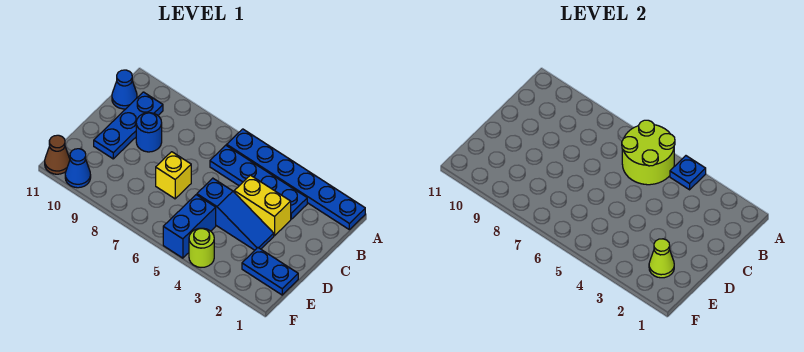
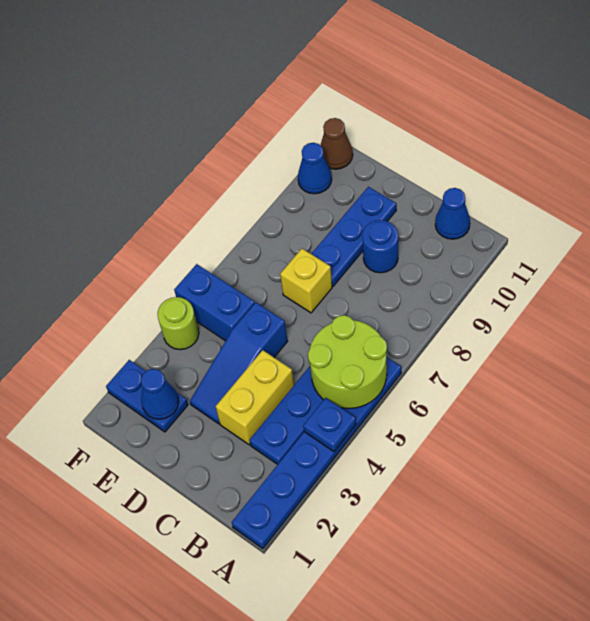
blue 1x3 plate [94,92,163,159] -> blue 1x3 plate turned to [312,187,396,286]
blue 1x2 plate [242,248,298,295] -> blue 1x2 plate turned to [106,360,188,432]
lime 1x1 cone [649,239,674,278] -> blue 1x1 cone [141,369,179,419]

